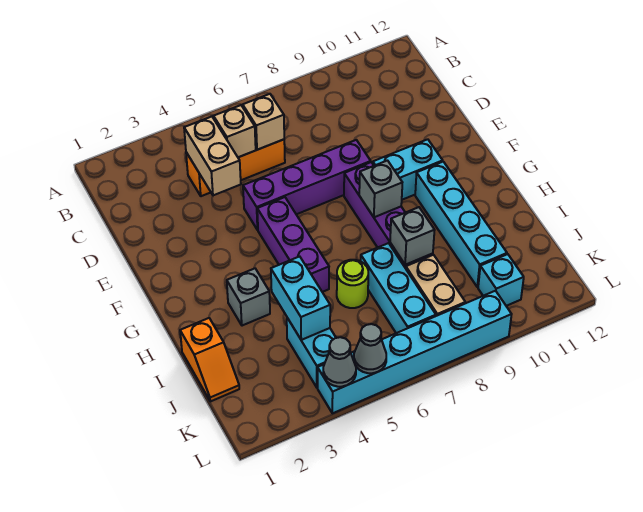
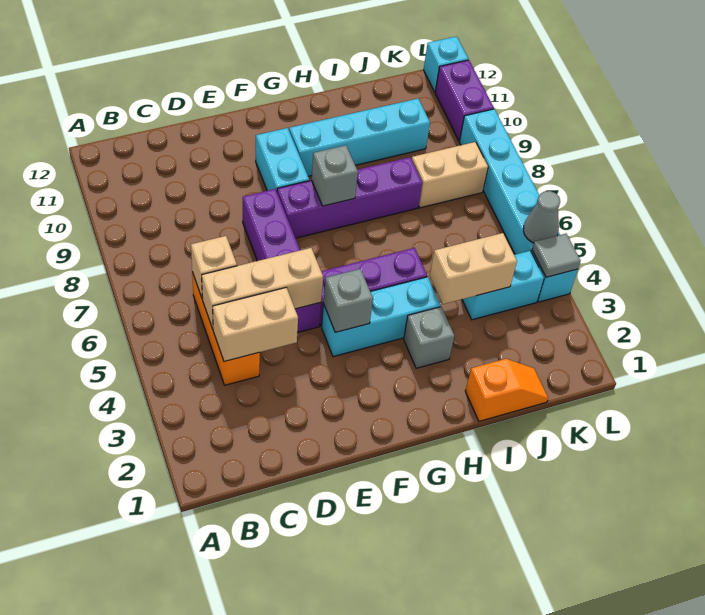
tan 1x1 brick [214,105,256,157] -> tan 1x3 brick [202,248,323,329]
cyan 1x2 brick [271,256,330,340] -> tan 1x2 brick [430,233,517,304]
lime 1x1 round brick [337,260,368,308] -> none
cyan 1x3 brick [361,243,436,333] -> cyan 1x3 brick moved to [322,277,441,357]
grey 1x1 brick [390,207,435,265] -> grey 1x1 brick moved to [324,269,373,332]
cyan 1x1 brick [478,254,524,306] -> cyan 1x1 brick moved to [424,36,468,92]
grey 1x1 cone [323,337,356,387] -> grey 1x1 tile [532,234,581,277]
none -> purple 1x2 brick [435,60,494,141]

